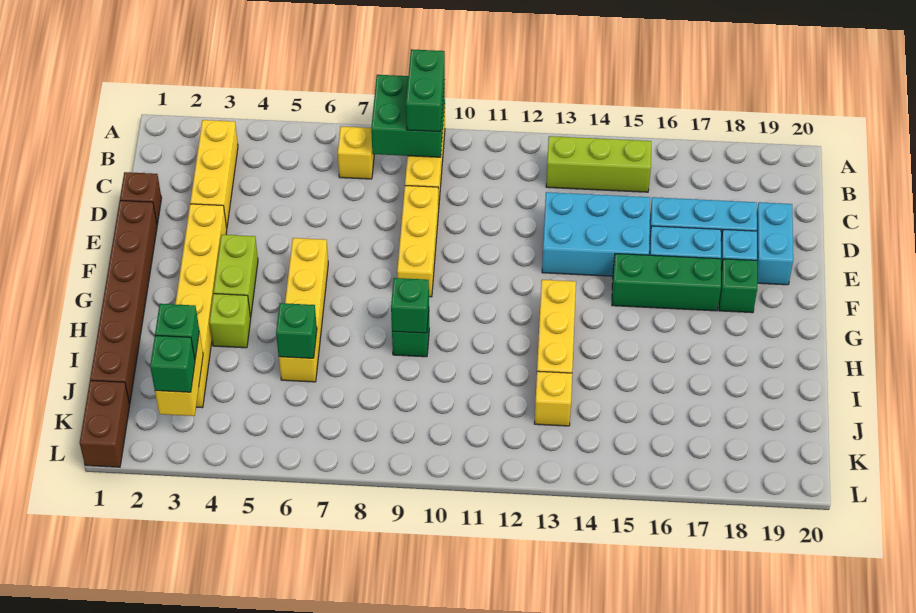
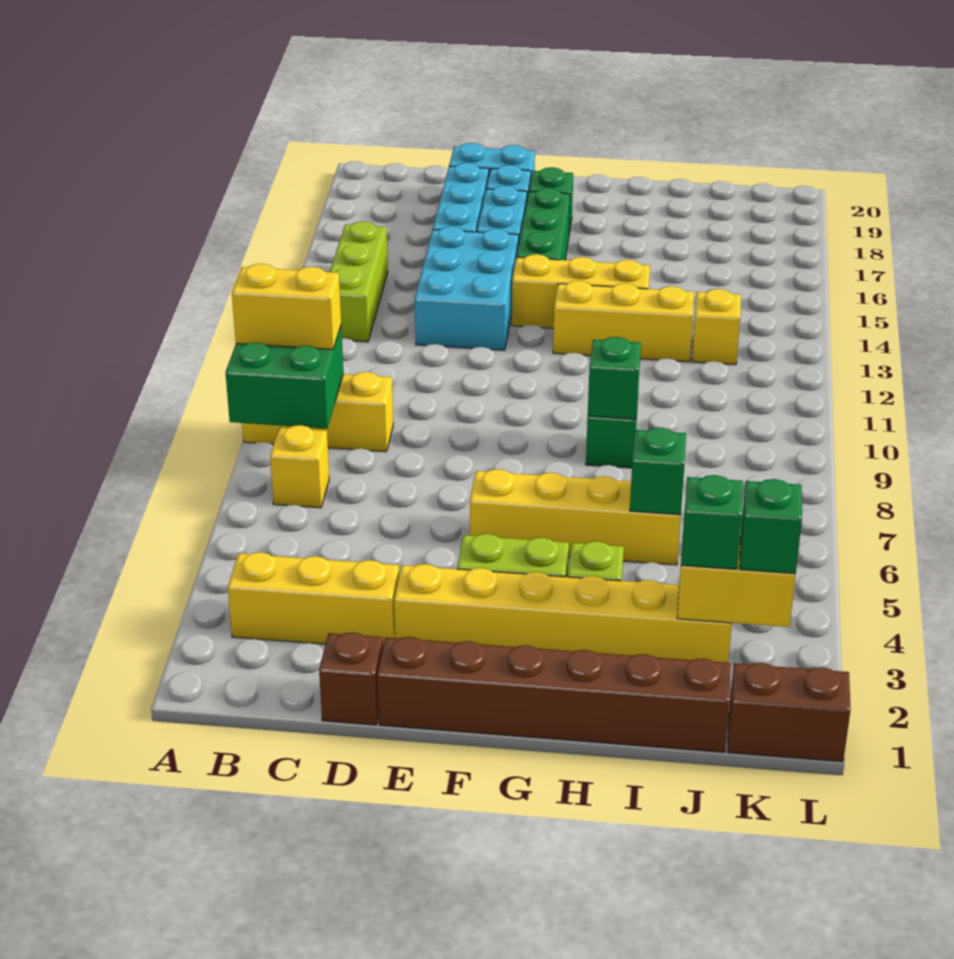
green 1x2 brick [406,49,445,132] -> yellow 1x2 brick [232,264,341,350]
yellow 1x3 brick [397,186,439,297] -> yellow 1x3 brick moved to [512,254,650,328]

